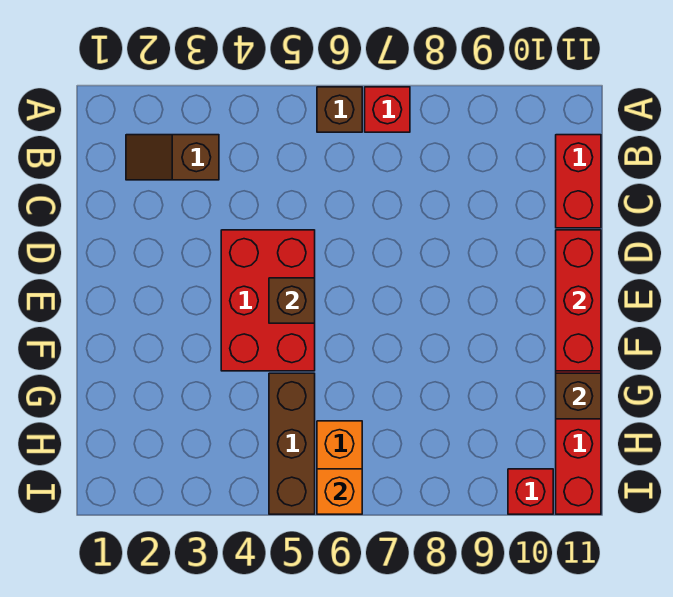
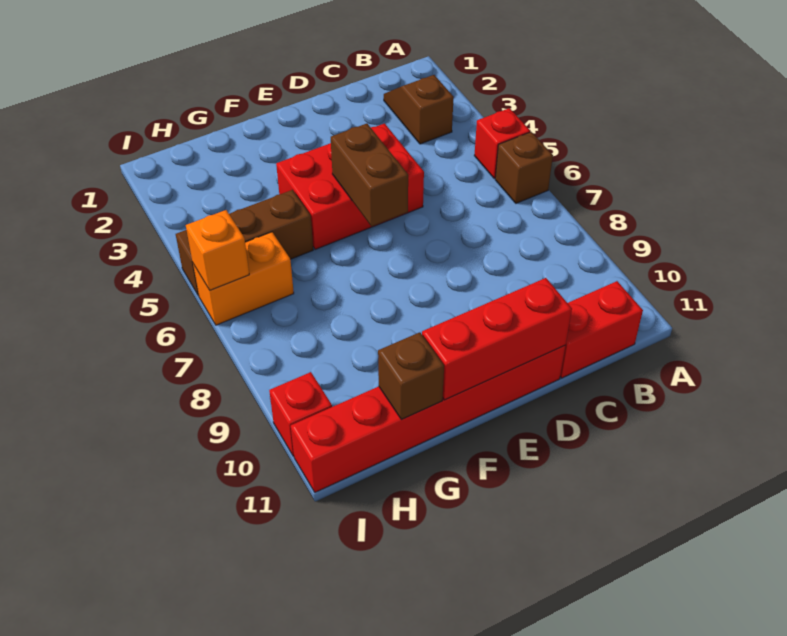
red 1x1 brick [365,87,410,132] -> red 1x1 brick moved to [474,108,530,179]
brown 1x1 brick [269,278,315,323] -> brown 1x2 brick [331,124,408,226]

